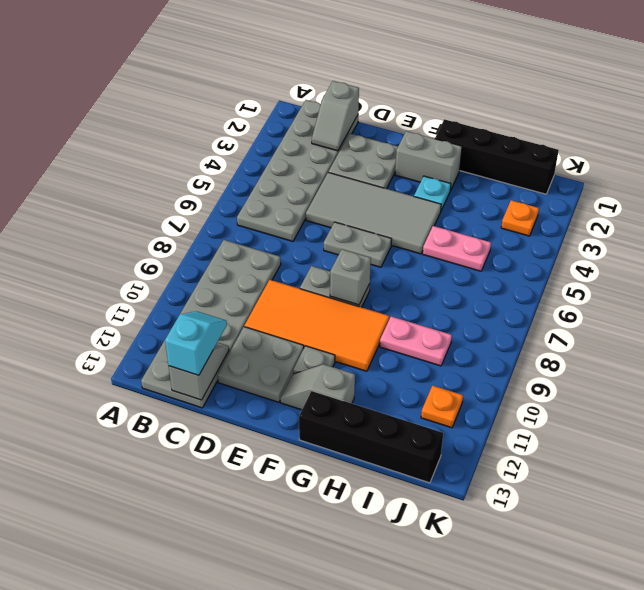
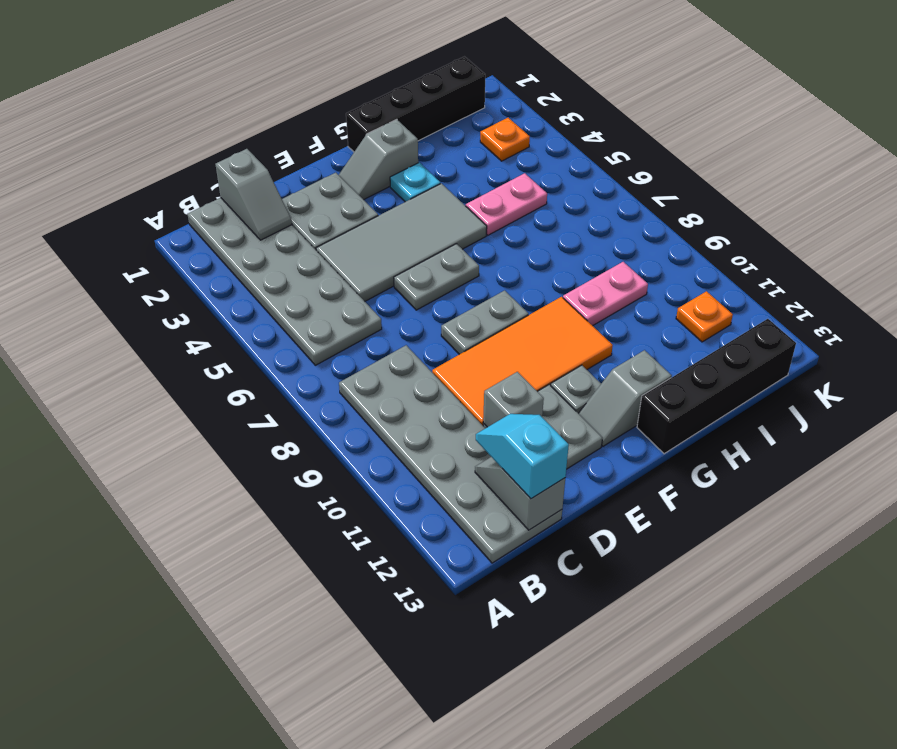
grey 1x2 brick [395,131,462,190] -> grey 1x2 slope [339,119,418,200]
grey 1x1 brick [330,249,371,305] -> grey 1x1 brick moved to [483,372,544,427]

